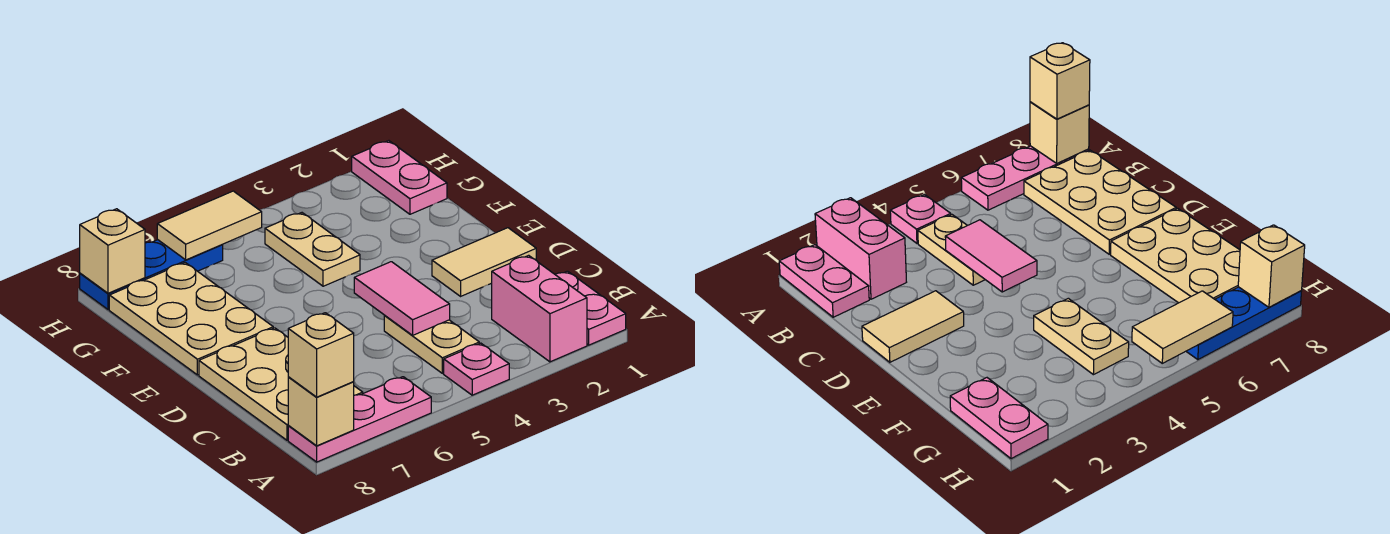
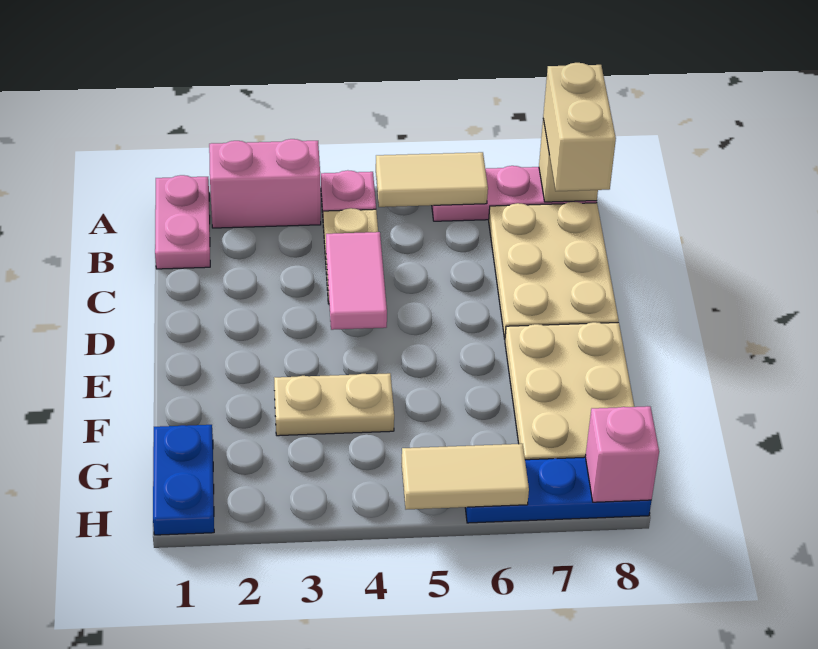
pink 1x2 brick [492,255,587,362] -> pink 1x2 brick turned to [209,139,321,228]
tan 1x1 brick [288,313,354,397] -> tan 1x2 brick [543,63,616,191]
tan 1x2 tile [432,228,536,296] -> tan 1x2 tile moved to [376,152,488,207]
tan 1x2 plate [265,213,360,286] -> tan 1x2 plate turned to [274,373,394,436]
pink 1x2 plate [352,141,447,214] -> blue 1x2 plate [153,425,214,535]
tan 1x1 brick [80,209,145,293] -> pink 1x1 brick [585,406,659,502]

